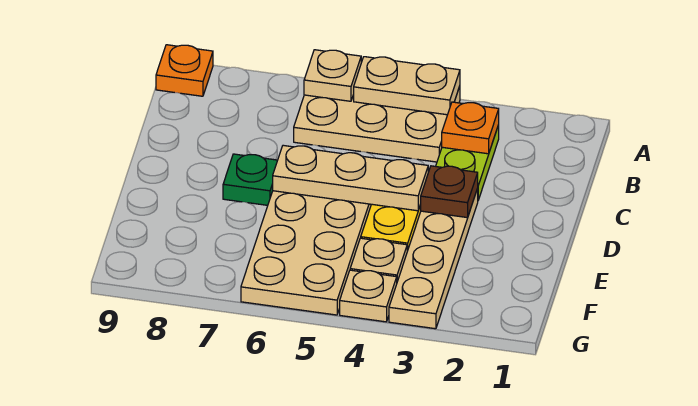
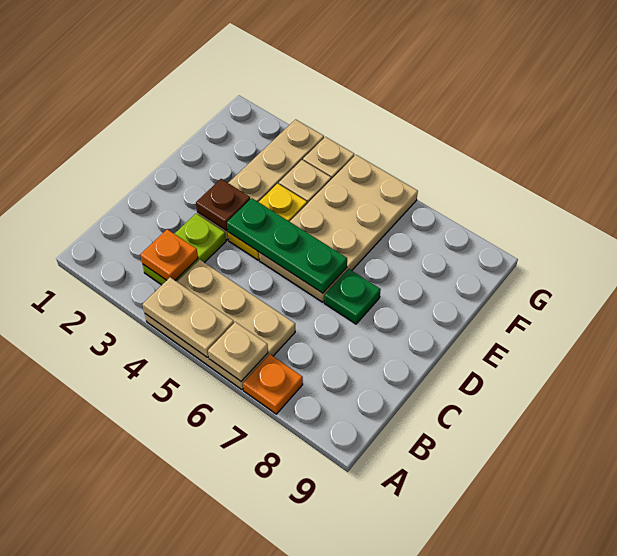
orange 1x1 plate [156,45,213,96] -> orange 1x1 plate moved to [243,354,303,414]
tan 1x3 plate [273,145,428,211] -> green 1x3 plate [227,198,347,293]

